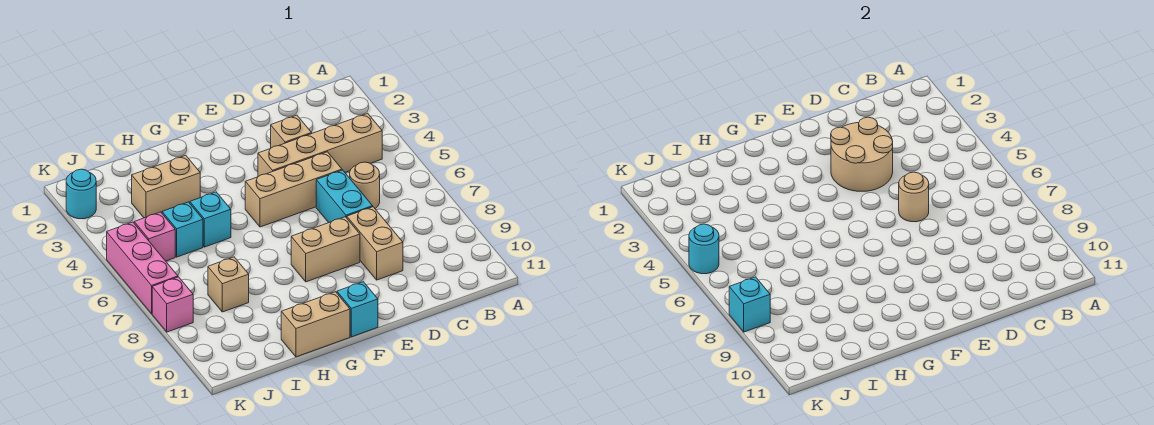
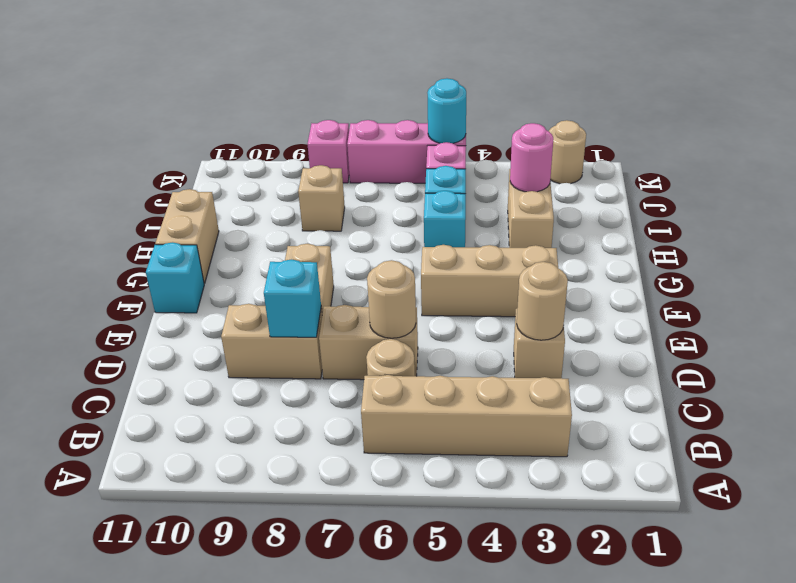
tan 1x4 brick [258,113,382,177] -> tan 1x4 brick turned to [361,375,572,457]
tan 2x2 round brick [831,117,893,191] -> tan 1x1 round brick [517,262,568,340]
tan 1x3 brick [245,152,342,227] -> tan 1x3 brick turned to [421,245,558,317]
cyan 1x2 brick [316,170,373,223] -> tan 1x2 brick [319,305,418,380]
none -> pink 1x1 round brick [510,123,553,192]
cyan 1x1 round brick [66,169,96,219] -> tan 1x1 round brick [549,120,586,184]
cyan 1x1 brick [729,277,770,332] -> cyan 1x1 brick moved to [264,260,321,337]

